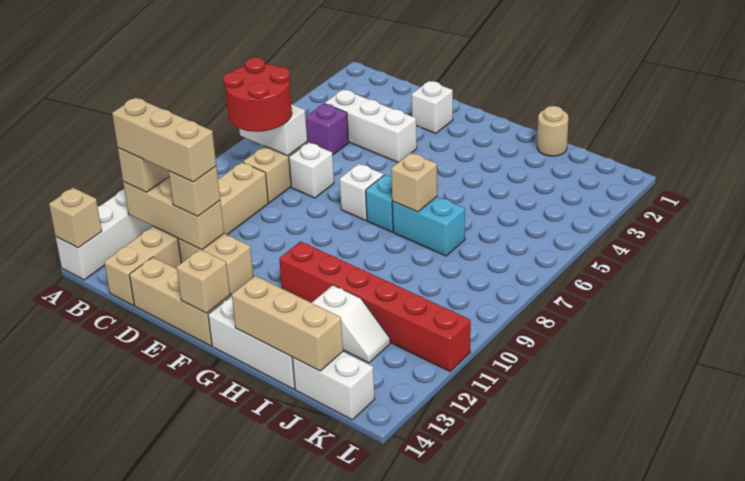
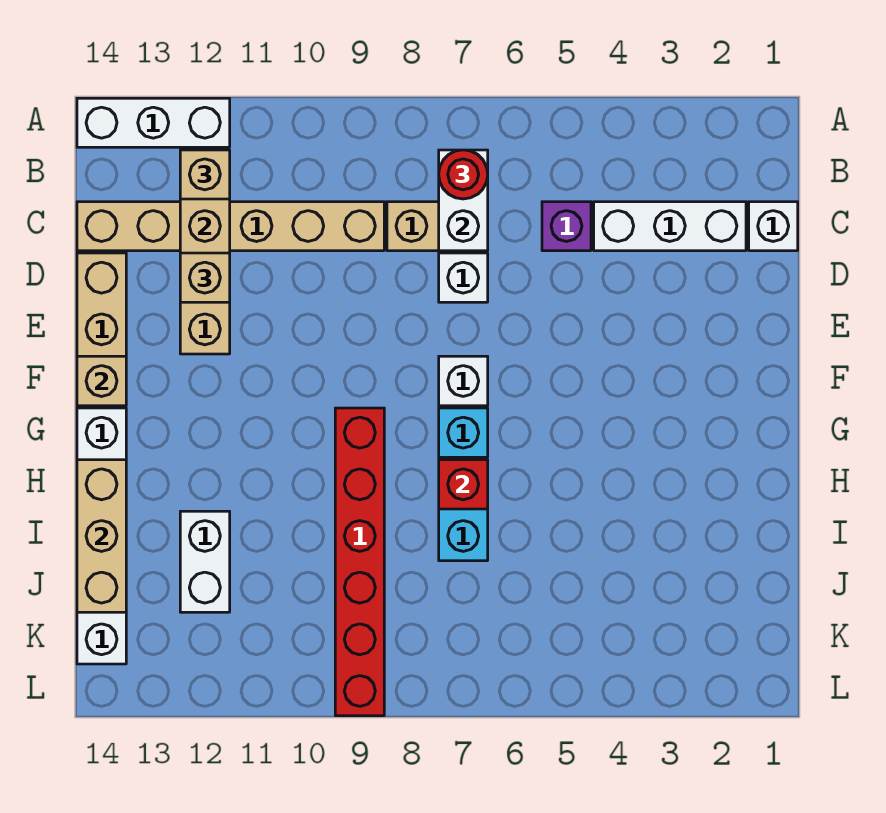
tan 1x1 brick [49,188,102,248] -> none
red 2x2 round brick [223,58,292,132] -> red 1x1 round brick [439,150,488,199]
tan 1x3 brick [112,98,216,182] -> none
white 1x3 brick [325,89,417,162] -> white 1x3 brick turned to [594,202,746,251]
white 1x1 brick [412,81,453,134] -> white 1x1 brick moved to [749,202,798,251]
red 1x6 brick [279,241,471,371] -> red 1x6 brick moved to [335,408,384,716]
tan 1x1 brick [391,153,437,212] -> red 1x1 brick [439,460,488,509]
tan 1x1 round brick [537,106,568,156] -> none
white 1x2 slope [312,285,390,363] -> white 1x2 brick [180,511,230,612]

